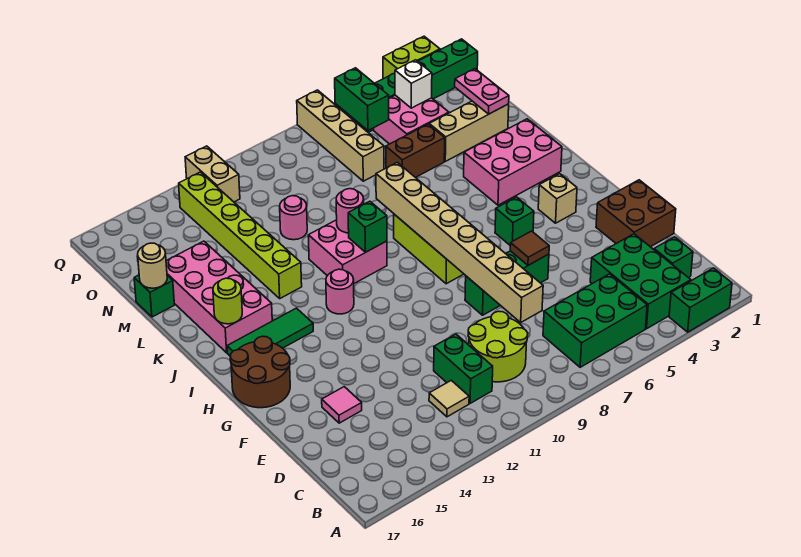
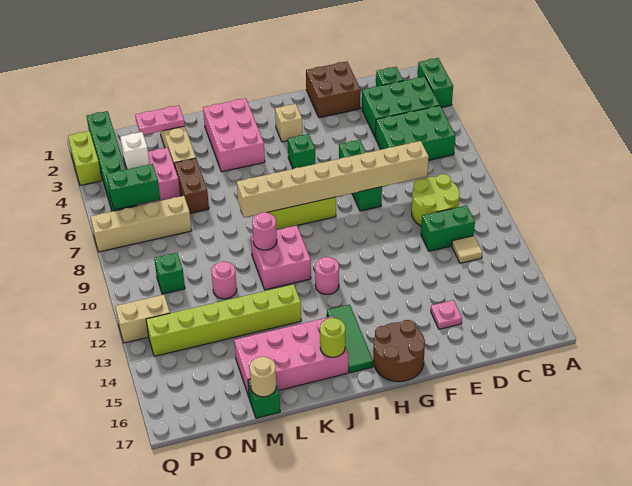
green 2x3 brick [543,274,647,367] -> green 2x3 brick turned to [376,106,456,160]
pink 1x1 tile [322,387,362,423] -> pink 1x1 plate [431,300,462,329]
brown 1x1 tile [510,231,549,265] -> none
green 1x1 brick [348,201,387,252] -> green 1x1 brick moved to [154,253,185,294]

